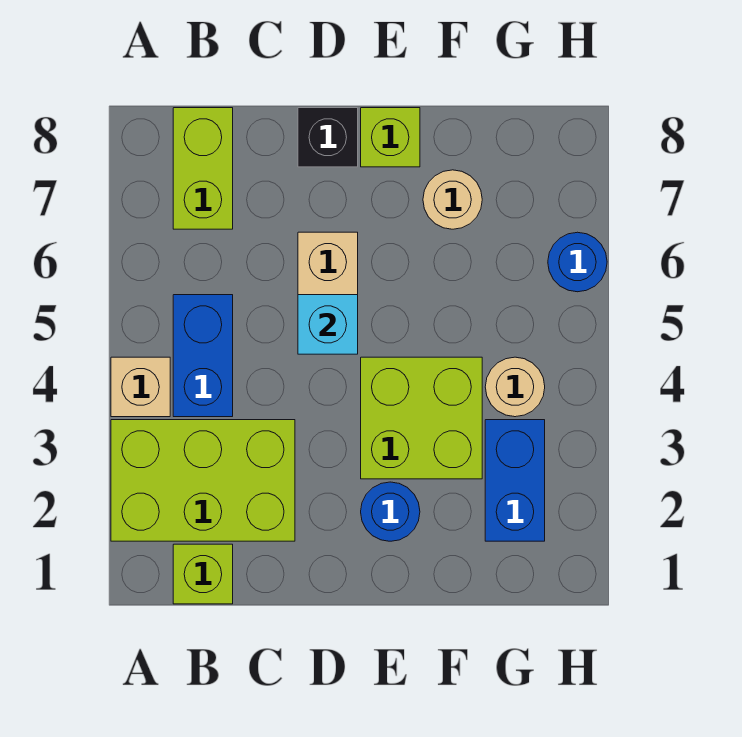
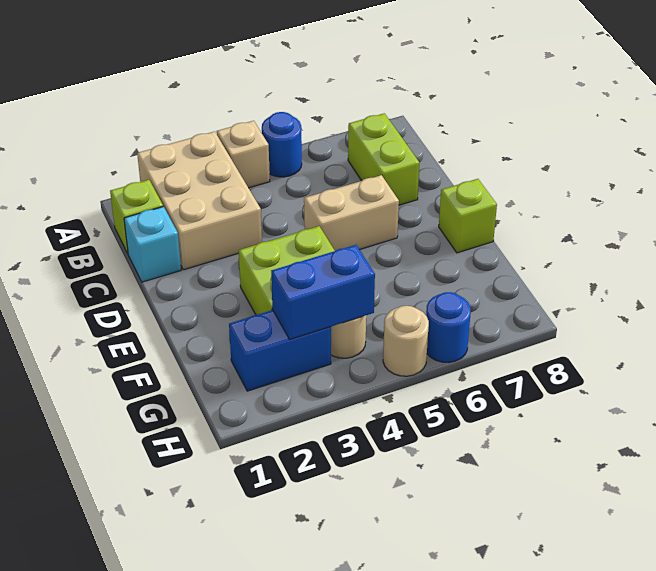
lime 2x3 brick [111,420,295,541] -> tan 2x3 brick [137,131,262,270]
blue 1x2 brick [173,295,233,417] -> blue 1x2 brick moved to [271,245,375,339]
lime 1x2 brick [173,108,233,229] -> lime 1x2 brick turned to [348,113,420,205]
cyan 1x1 brick [298,295,358,354] -> cyan 1x1 brick moved to [124,207,181,282]
black 1x1 brick [298,108,358,167] -> none
blue 1x1 round brick [361,482,420,541] -> blue 1x1 round brick moved to [262,112,302,177]
tan 1x1 round brick [423,170,482,229] -> tan 1x1 round brick moved to [383,306,429,376]

